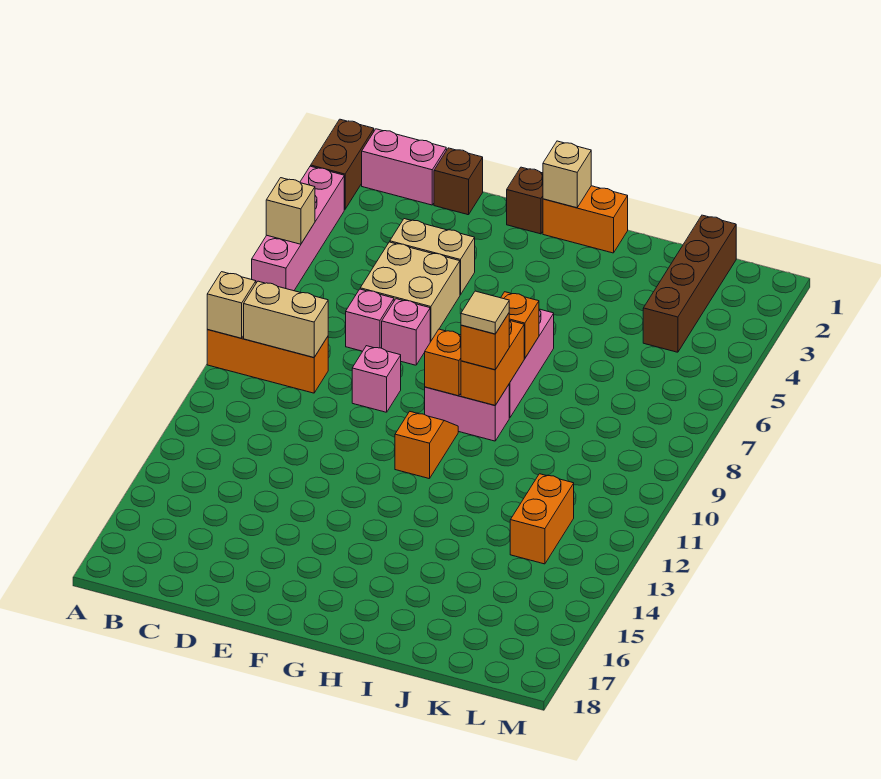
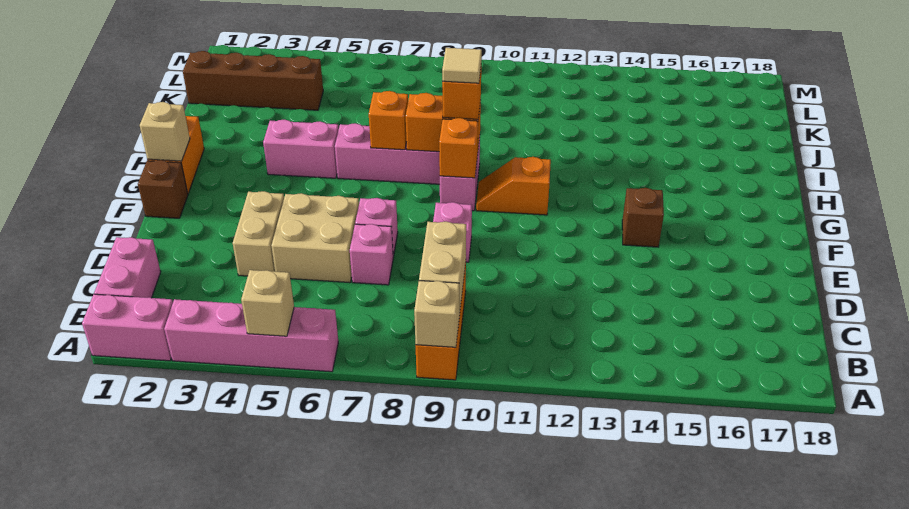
brown 1x2 brick [311,119,374,209] -> pink 1x2 brick [82,294,173,361]
brown 1x1 brick [434,148,483,215] -> brown 1x1 brick moved to [622,188,664,247]
none -> pink 1x2 brick [263,120,339,178]
orange 1x2 brick [510,474,574,564] -> none

